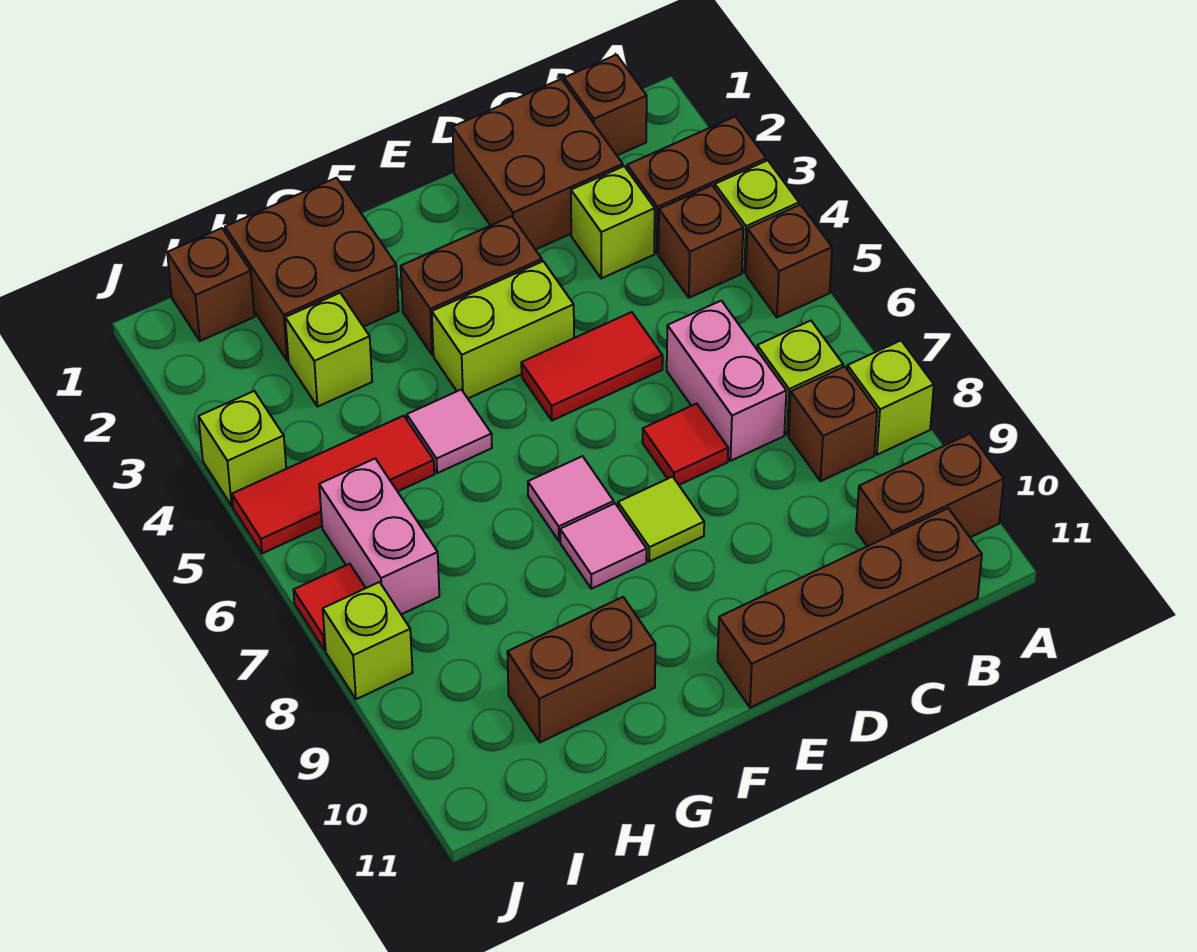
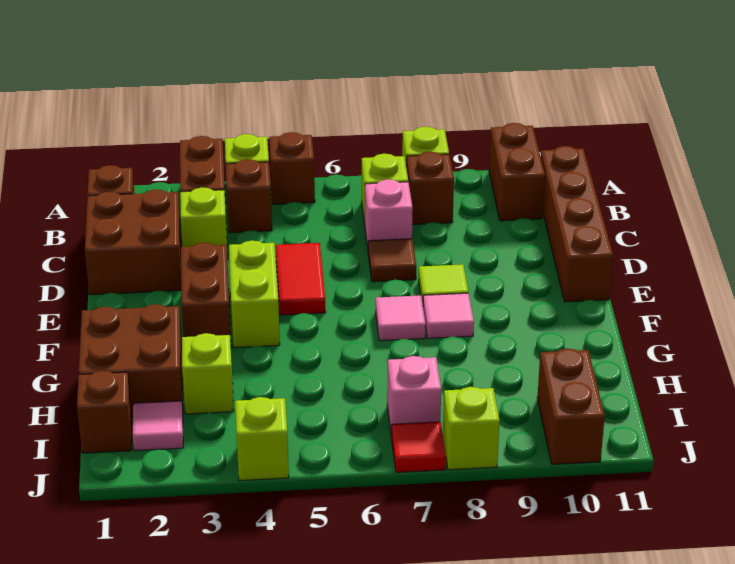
pink 1x2 brick [667,301,786,461] -> pink 1x1 brick [365,179,413,248]
red 1x1 tile [643,404,728,485] -> brown 1x1 tile [368,239,416,282]
pink 1x1 tile [407,390,492,473] -> pink 1x1 tile moved to [133,401,183,451]
brown 1x2 brick [507,597,655,742] -> brown 1x2 brick moved to [537,348,605,464]
red 1x3 tile [232,416,434,553] -> none
pink 1x2 brick [319,459,439,614] -> pink 1x1 brick [387,356,441,437]

